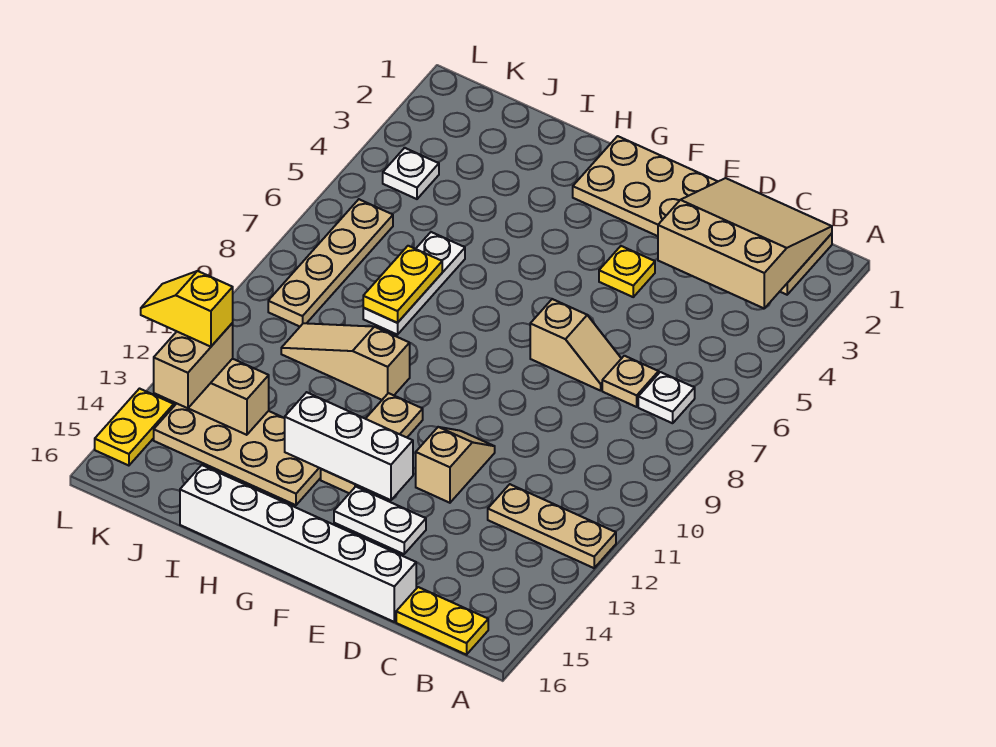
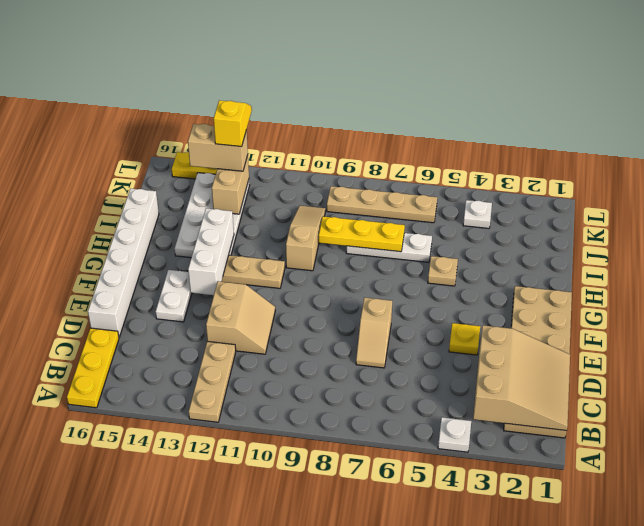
white 1x1 plate [638,372,695,423] -> white 1x1 plate moved to [438,417,471,452]
yellow 1x2 plate [396,587,488,655] -> yellow 1x3 plate [67,328,119,408]
tan 1x1 plate [602,356,659,407] -> tan 1x1 plate moved to [428,256,458,286]
tan 1x2 slope [416,427,495,503] -> tan 2x2 slope [206,281,275,354]
tan 2x4 plate [154,404,321,505] -> white 2x4 plate [175,173,250,258]
yellow 1x2 plate [363,246,442,323] -> yellow 1x3 plate [319,216,405,252]

